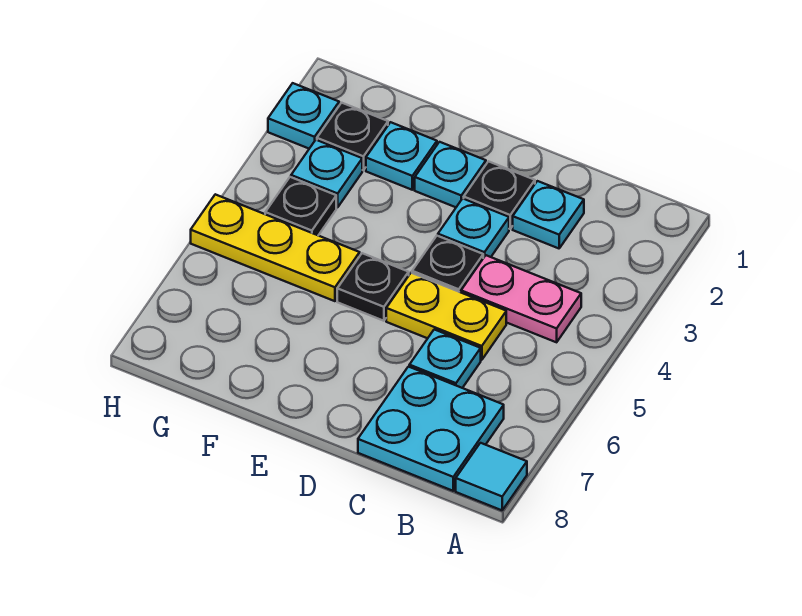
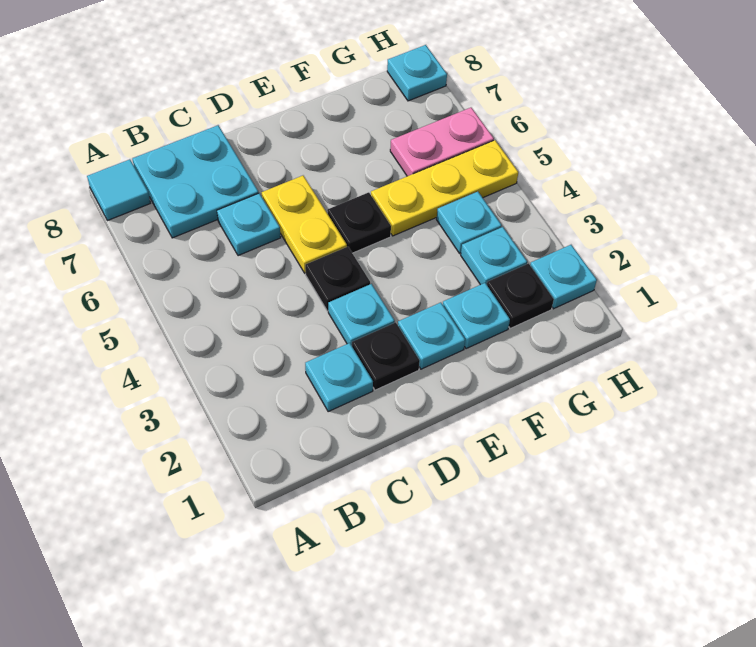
pink 1x2 plate [461,255,581,342] -> pink 1x2 plate moved to [390,108,494,176]
yellow 1x2 plate [386,273,506,360] -> yellow 1x2 plate turned to [262,176,347,273]
black 1x1 plate [265,177,336,235] -> cyan 1x1 plate [437,192,502,253]
none -> cyan 1x1 plate [387,45,447,101]

